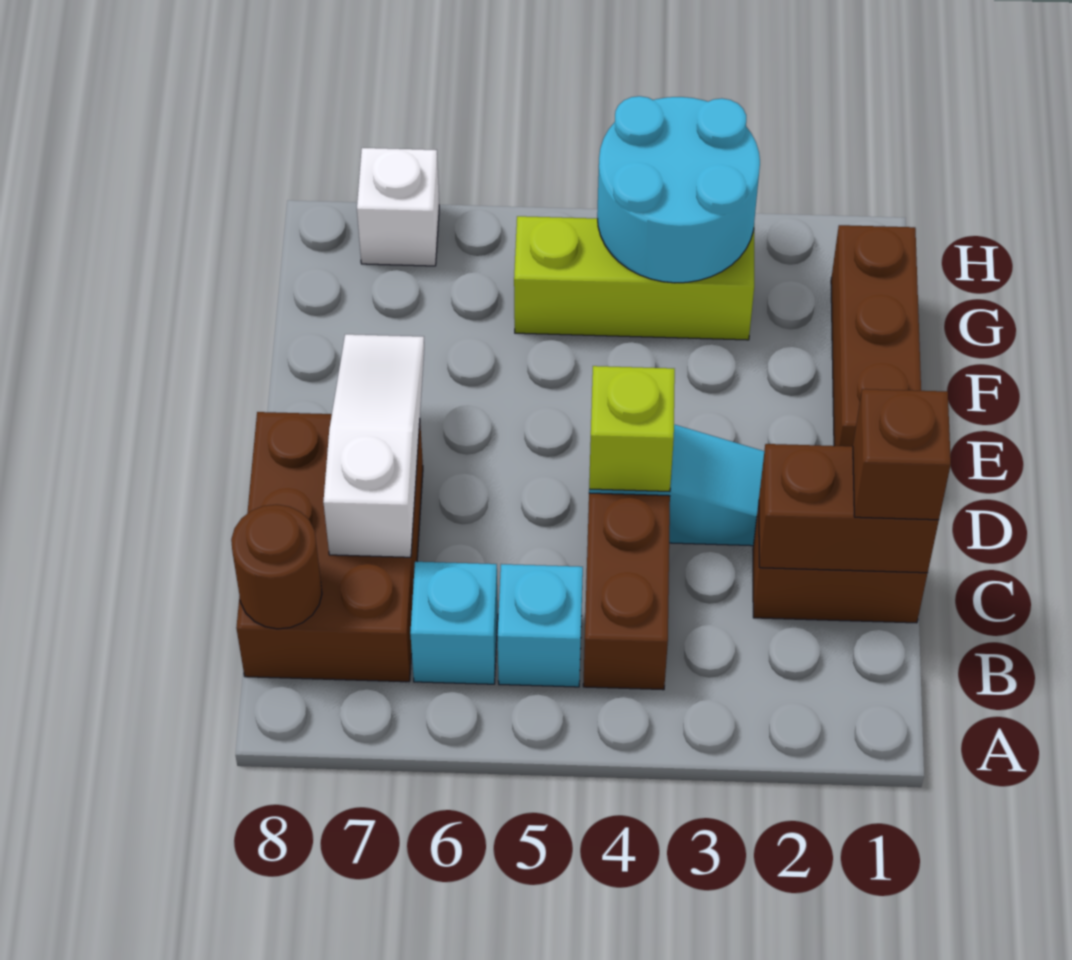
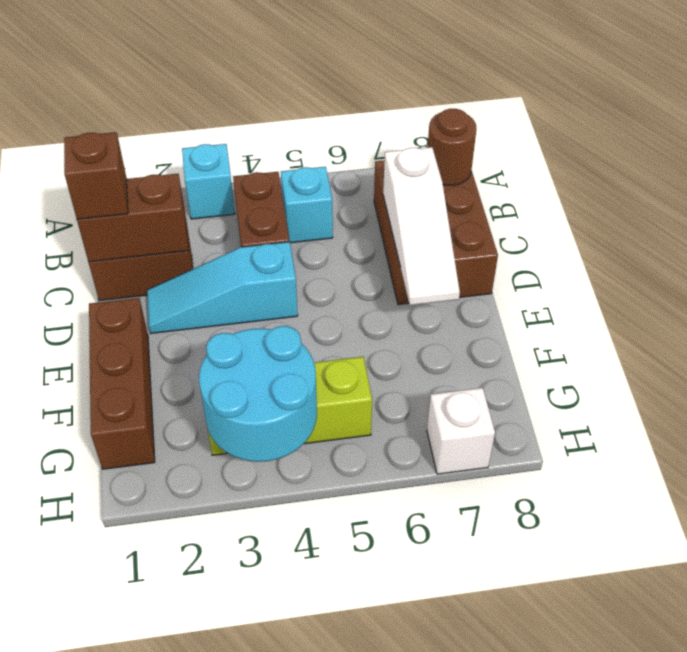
cyan 1x1 brick [410,562,498,684] -> cyan 1x1 brick moved to [182,144,235,219]
lime 1x1 brick [589,366,675,492] -> none

